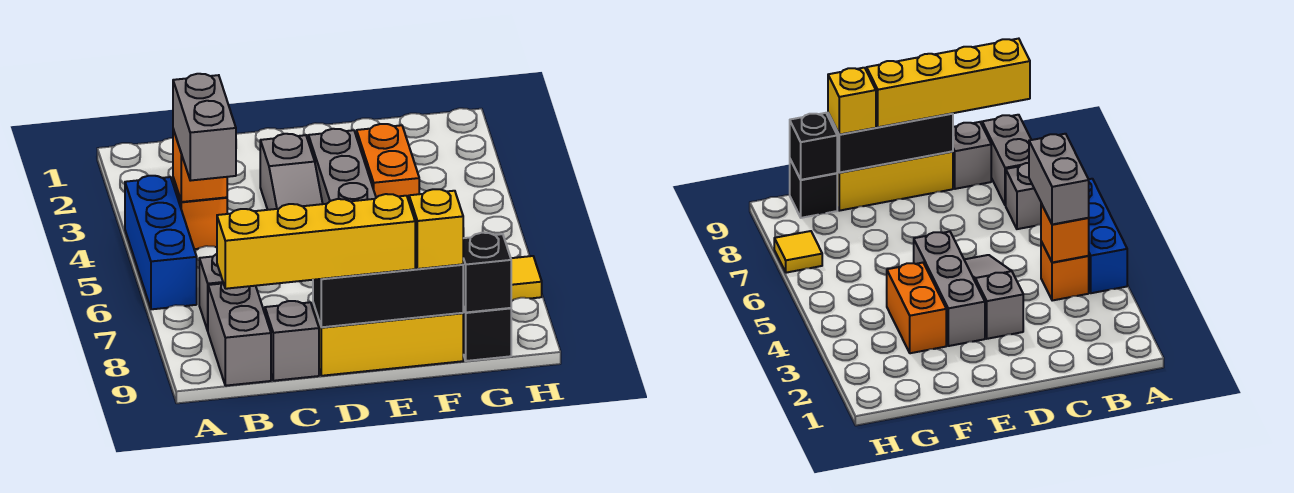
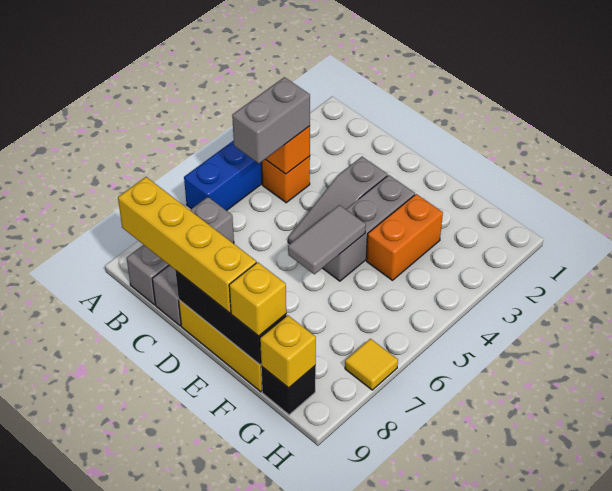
none -> grey 1x2 tile [288,205,366,274]
black 1x1 brick [463,233,511,312] -> yellow 1x1 brick [260,315,316,388]

